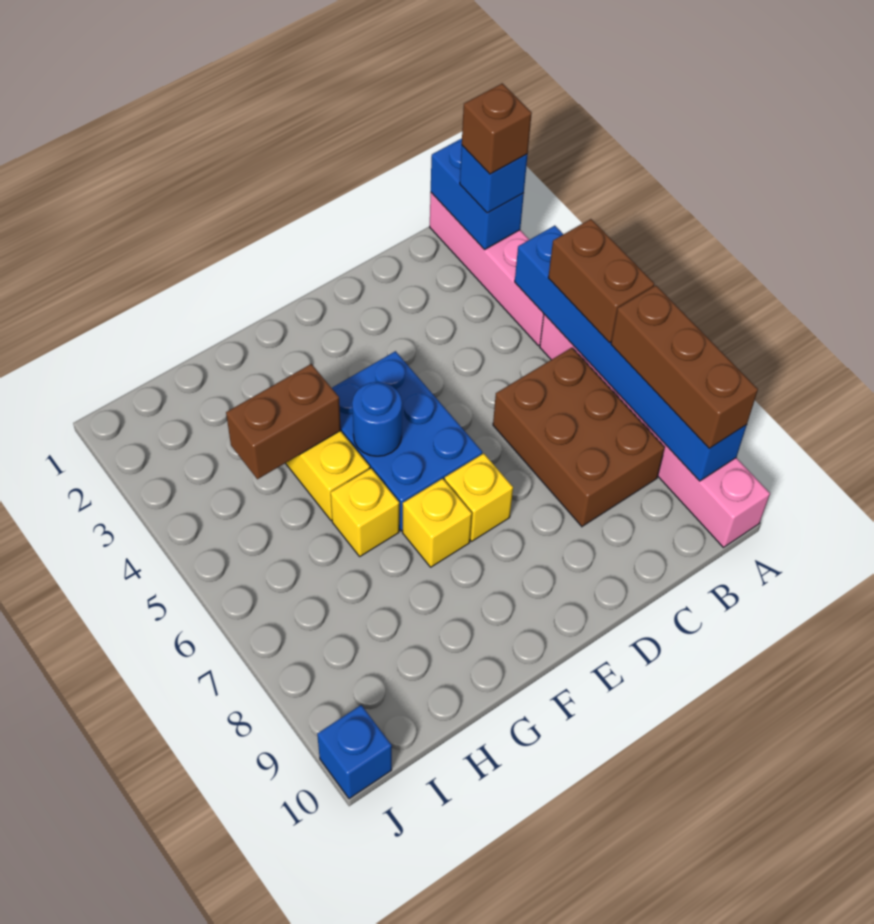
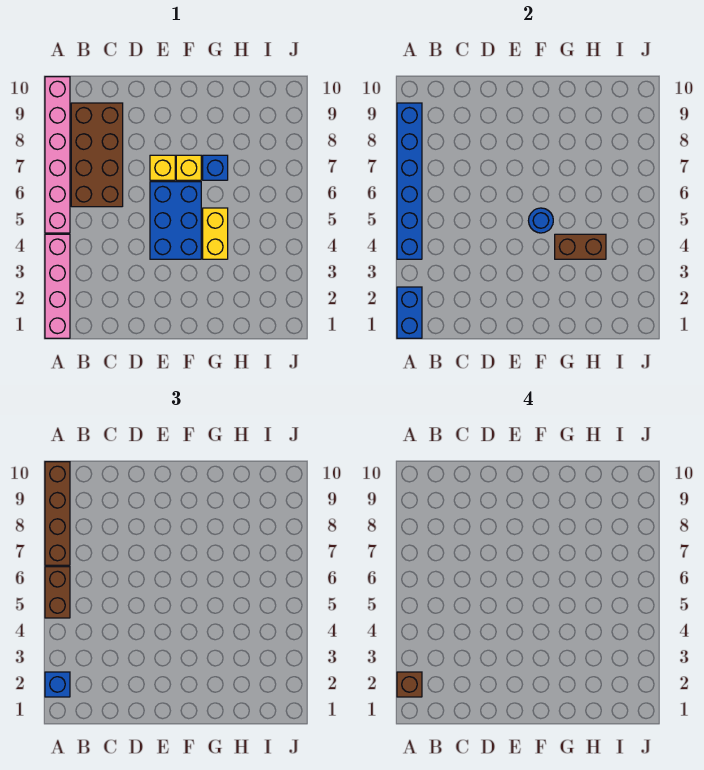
brown 1x3 brick [611,285,758,448] -> brown 1x4 brick [45,462,70,565]
brown 2x3 brick [493,348,665,526] -> brown 2x4 brick [71,103,123,207]
yellow 1x1 brick [331,468,399,556] -> none
blue 1x1 brick [317,705,392,799] -> blue 1x1 brick moved to [203,155,228,180]

